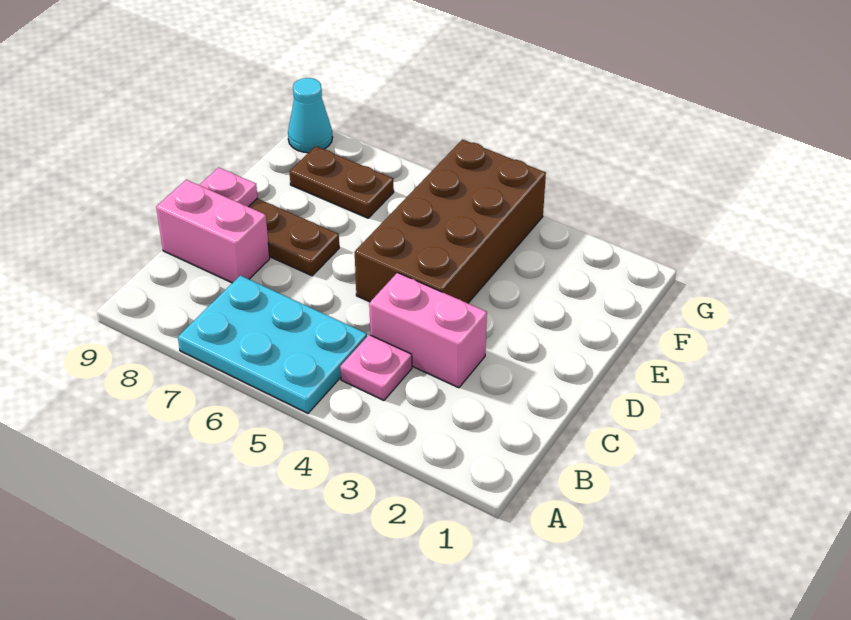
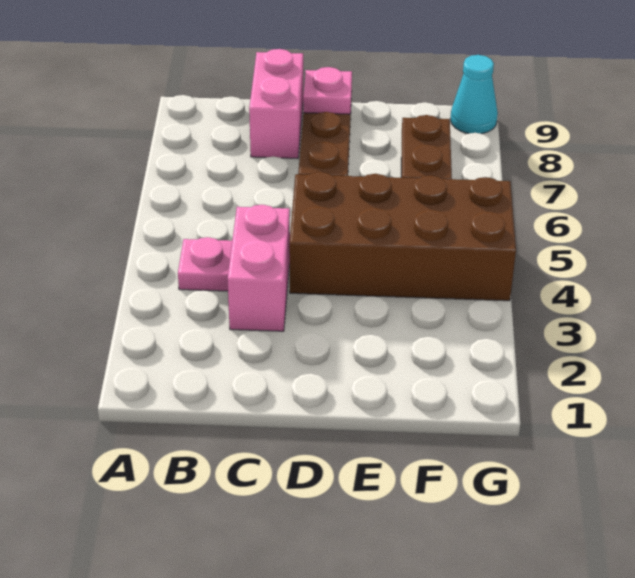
cyan 2x3 plate [178,275,367,413] -> none

